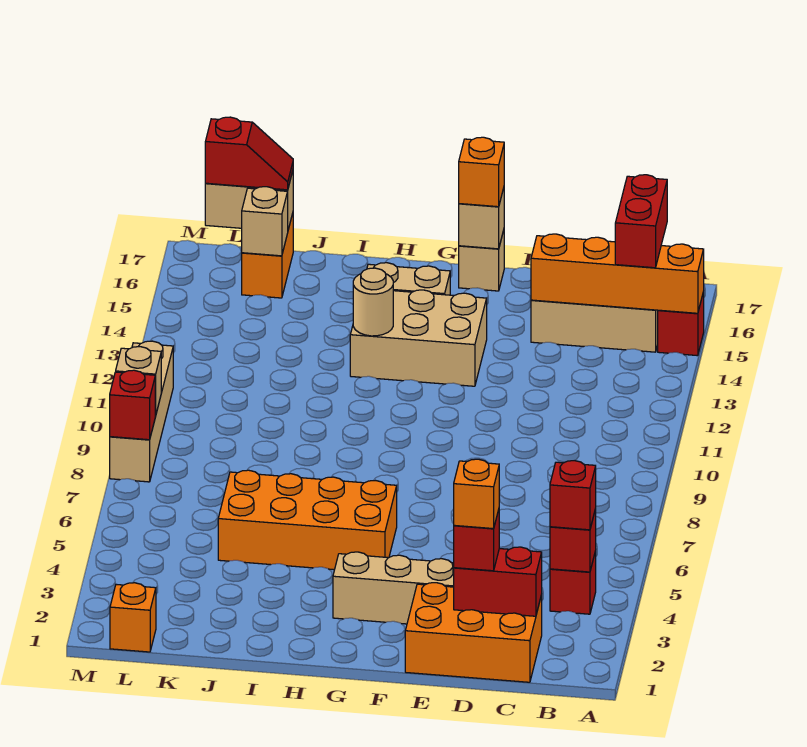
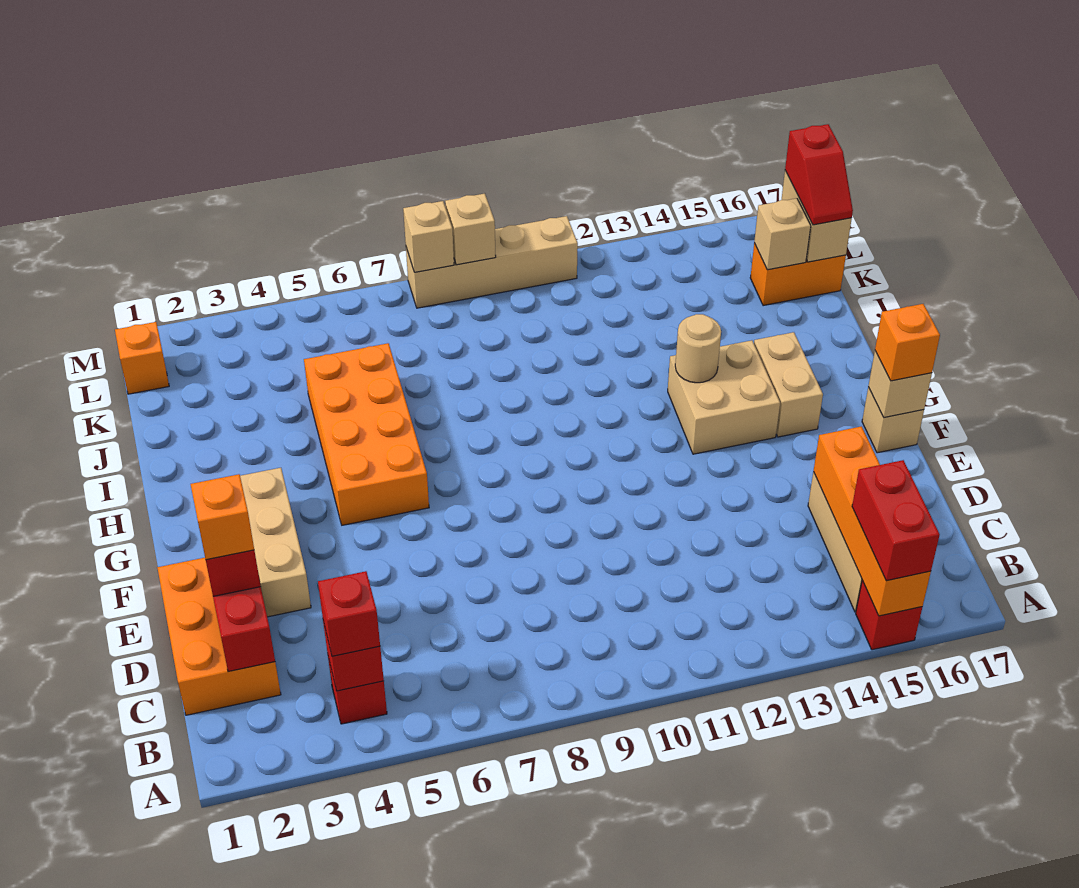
red 1x2 brick [615,175,667,268] -> red 1x2 brick turned to [852,460,940,581]
tan 2x3 brick [350,290,487,386] -> tan 2x2 brick [668,340,780,454]
red 1x1 brick [110,370,155,440] -> tan 1x1 brick [403,201,454,272]

